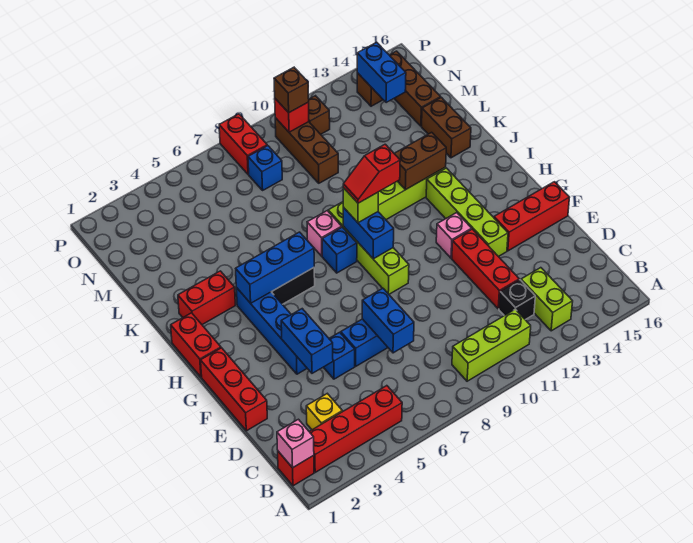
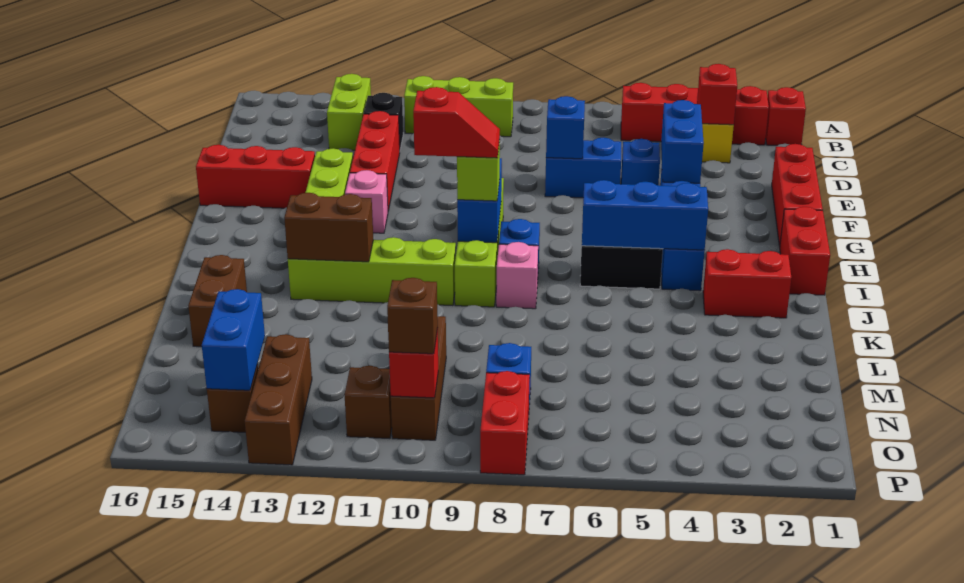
pink 1x1 brick [277,419,314,468] -> none
none -> red 1x1 brick [697,64,737,125]
blue 1x2 brick [362,288,414,353] -> blue 1x1 brick [546,96,585,159]
brown 1x3 brick [390,51,441,126] -> brown 1x3 brick moved to [245,334,312,465]

